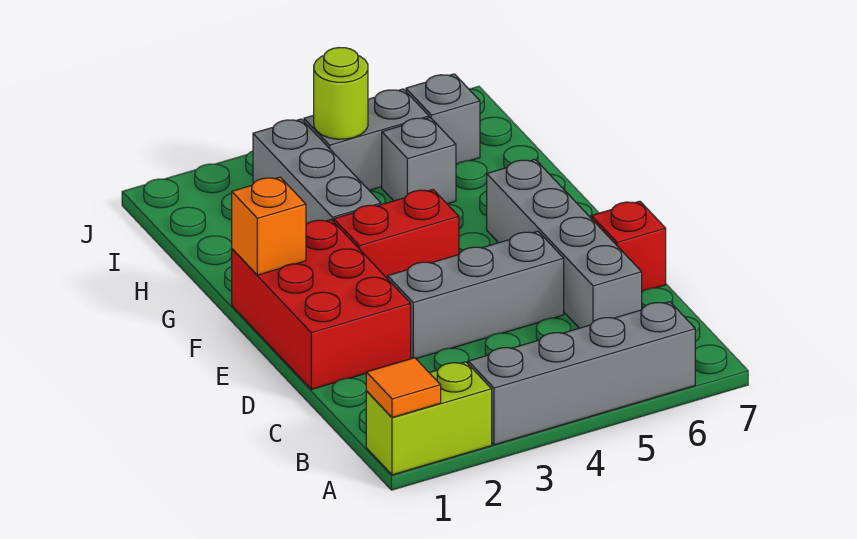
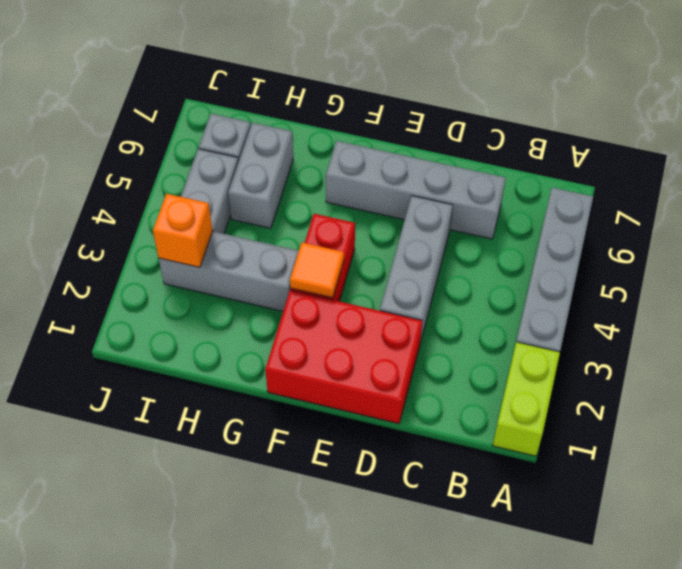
orange 1x1 tile [366,358,441,417] -> orange 1x1 tile moved to [290,243,344,298]
red 1x1 brick [591,201,666,291] -> none
orange 1x1 brick [232,177,306,275] -> orange 1x1 brick moved to [153,194,213,267]
grey 1x1 brick [382,118,456,204] -> grey 1x2 brick [228,123,293,228]
lime 1x1 round brick [314,48,368,139] -> none

